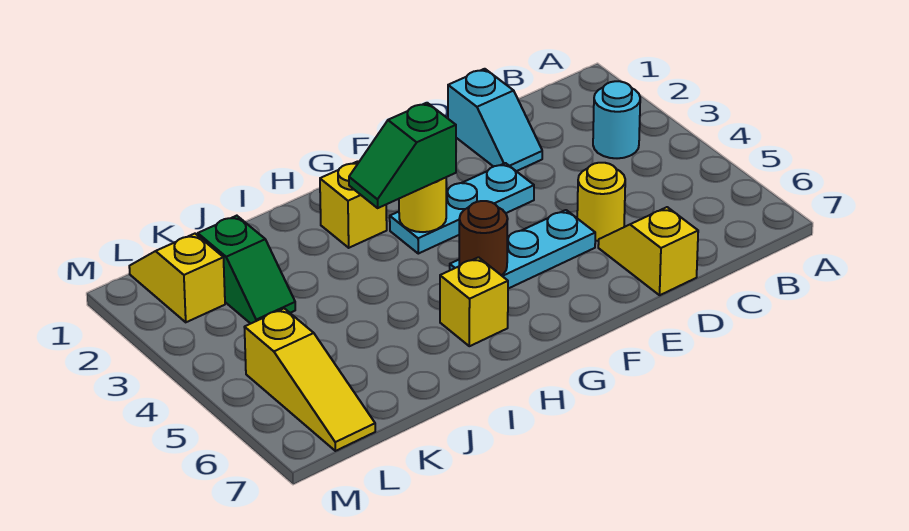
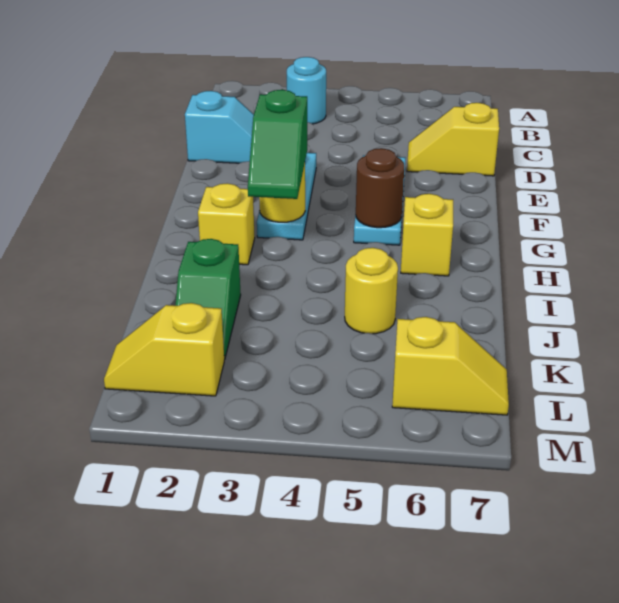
yellow 1x1 round brick [577,163,625,241] -> yellow 1x1 round brick moved to [345,248,398,334]
green 1x2 slope [198,216,295,324] -> green 1x2 slope turned to [175,239,241,360]
yellow 1x3 slope [244,308,375,451] -> yellow 1x2 slope [392,317,509,415]

